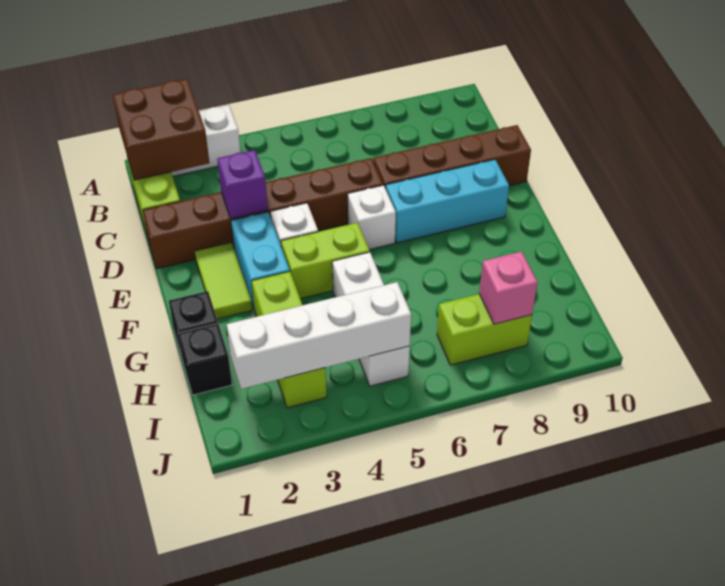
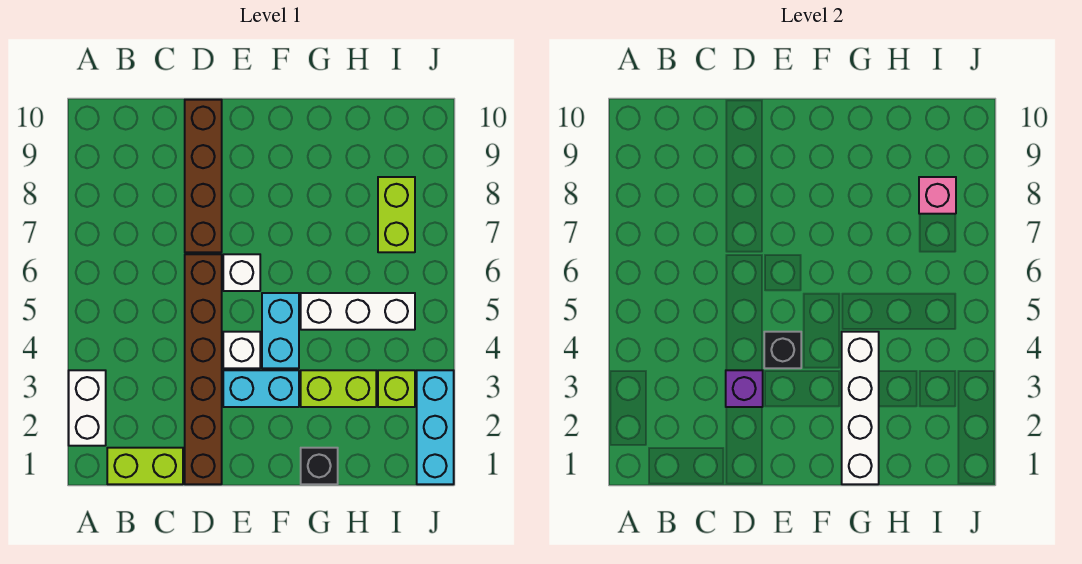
brown 2x2 brick [113,79,210,180] -> none
lime 1x2 tile [194,243,252,319] -> none
cyan 1x3 brick [386,160,509,243] -> cyan 1x3 brick moved to [417,370,454,484]
lime 1x2 brick [281,223,370,299] -> cyan 1x2 brick [262,293,299,368]
black 1x1 brick [178,323,232,395] -> black 1x1 brick moved to [764,332,801,368]
white 1x4 brick [227,282,411,389] -> white 1x4 brick moved to [842,332,879,484]

